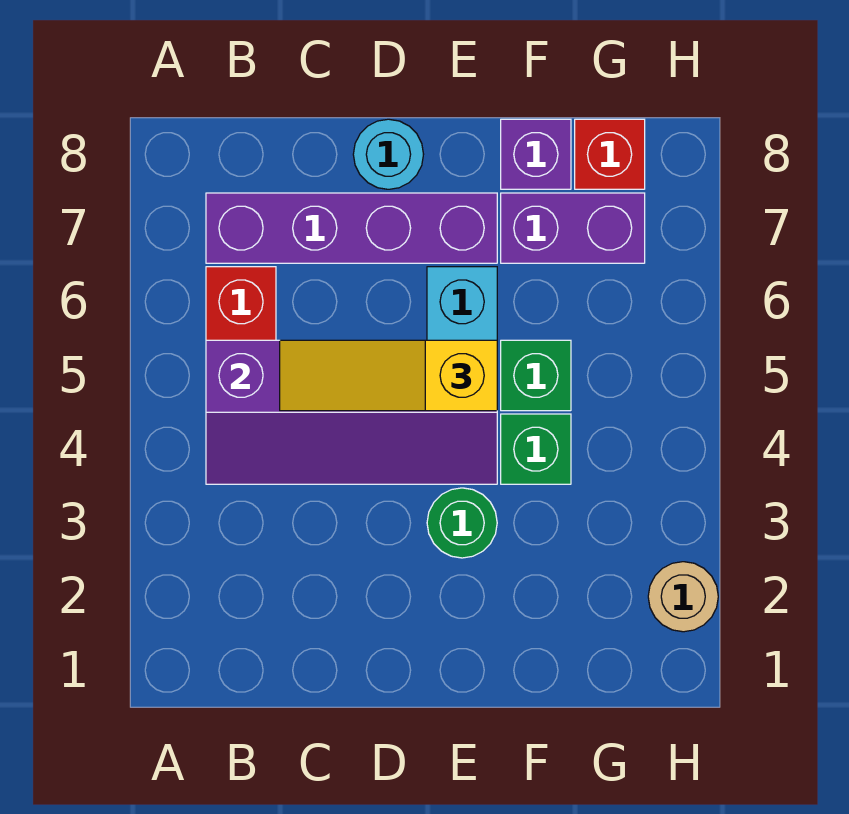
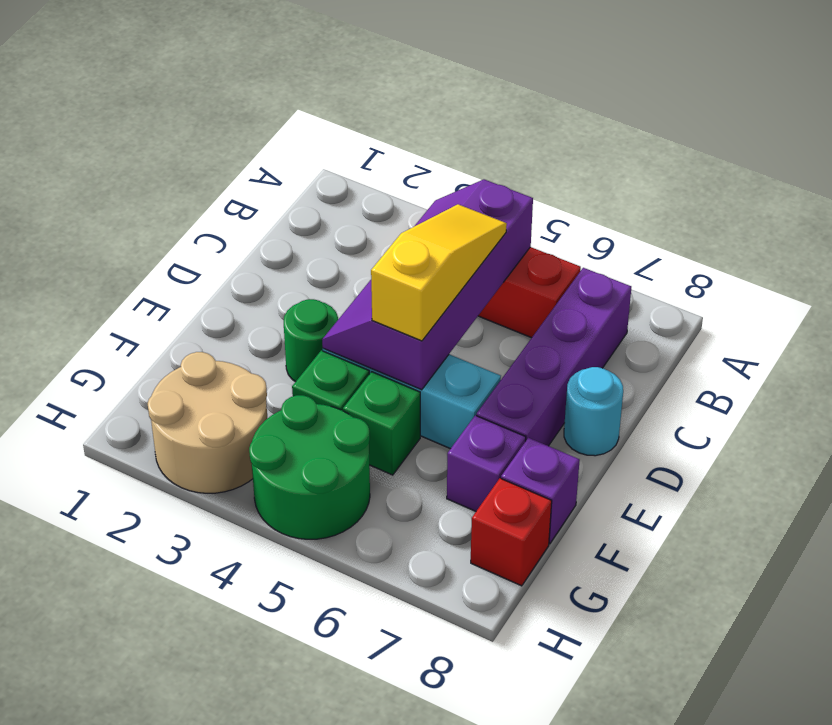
purple 1x2 brick [501,193,645,263] -> purple 1x1 brick [447,415,526,511]
none -> green 2x2 round brick [249,395,370,539]
tan 1x1 round brick [648,562,718,632] -> tan 2x2 round brick [148,352,268,493]

